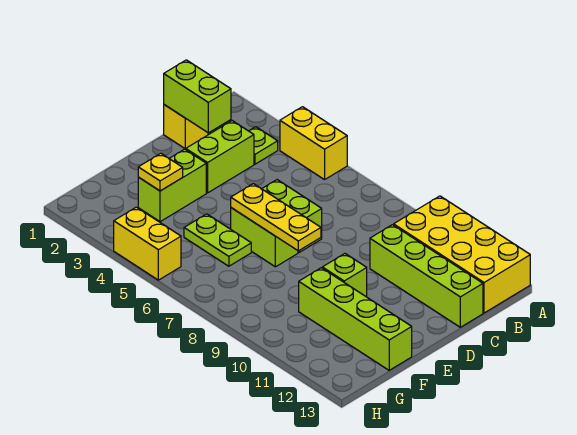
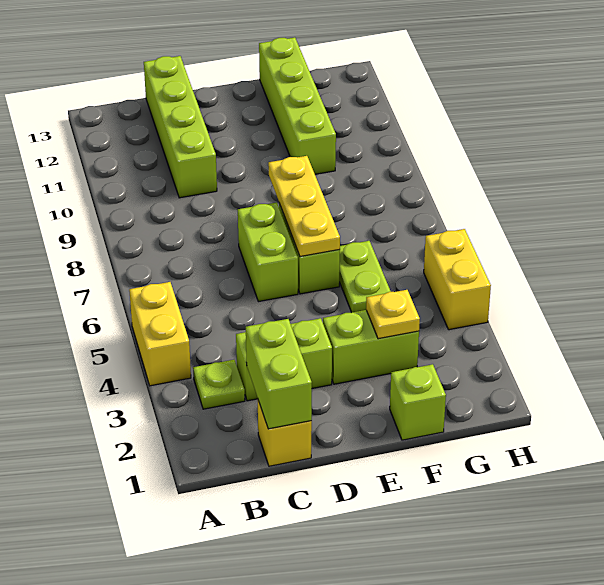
yellow 2x4 brick [394,196,530,313] -> none
lime 1x1 brick [322,254,367,297] -> lime 1x1 brick moved to [390,364,446,440]

